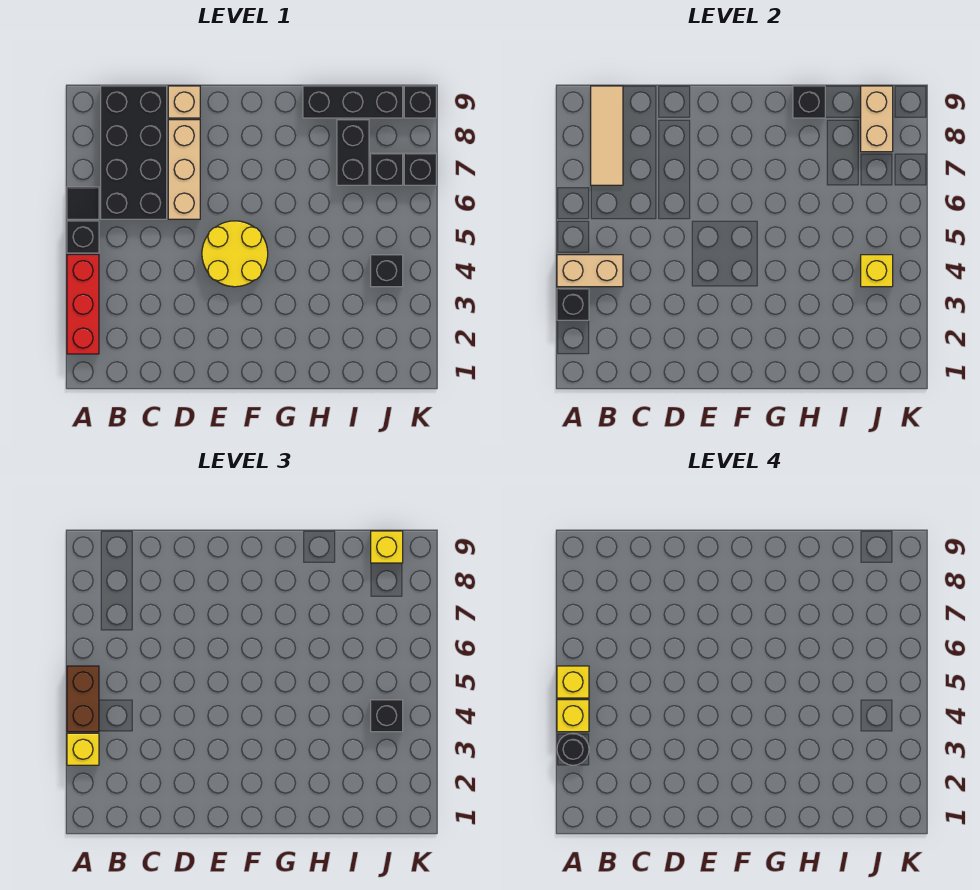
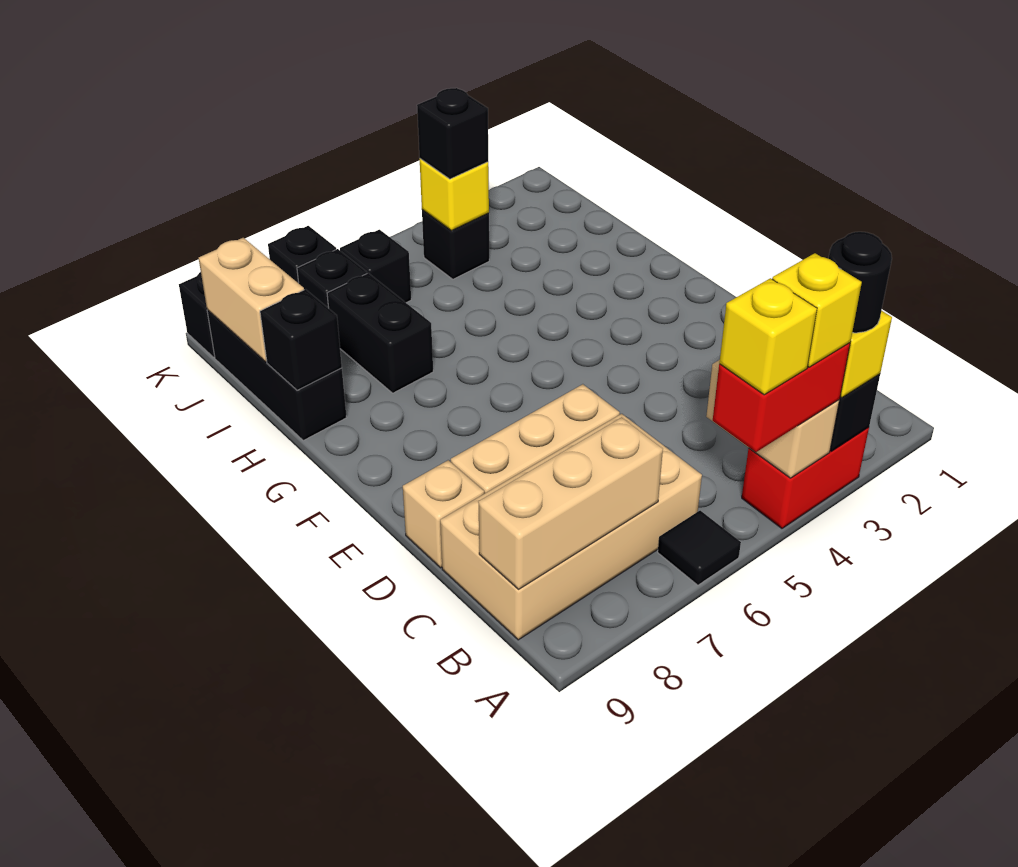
red 1x3 brick [67,255,99,354] -> red 1x2 brick [742,427,869,528]
brown 1x2 brick [67,666,99,732] -> red 1x2 brick [713,343,850,452]
black 1x1 brick [67,221,99,253] -> black 1x1 brick moved to [340,230,411,303]
black 2x4 brick [101,86,167,219] -> tan 2x4 brick [440,414,702,640]
tan 1x3 tile [591,86,623,185] -> tan 1x3 brick [478,417,663,589]
yellow 2x2 round brick [202,221,268,287] -> none
black 1x2 brick [337,120,369,185] -> black 1x2 brick turned to [327,273,433,393]
tan 1x2 brick [861,86,893,152] -> tan 1x2 brick turned to [199,238,304,362]
yellow 1x1 brick [371,531,403,563] -> none

